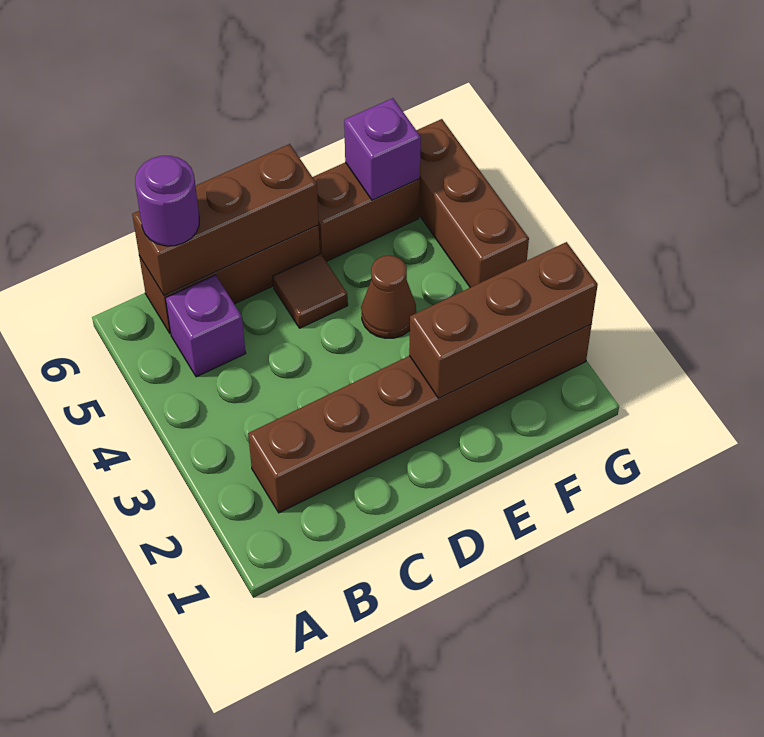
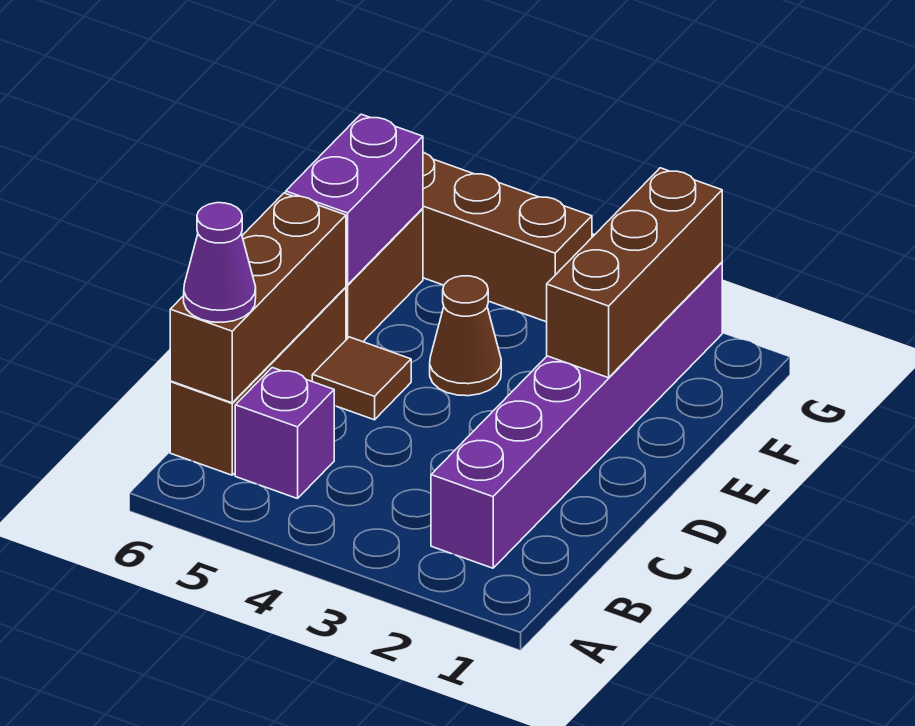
brown 1x6 brick [248,324,592,513] -> purple 1x6 brick [431,262,722,568]
purple 1x1 round brick [135,156,199,246] -> purple 1x1 cone [184,203,256,322]
purple 1x1 brick [344,98,421,200] -> purple 1x2 brick [286,114,423,285]

